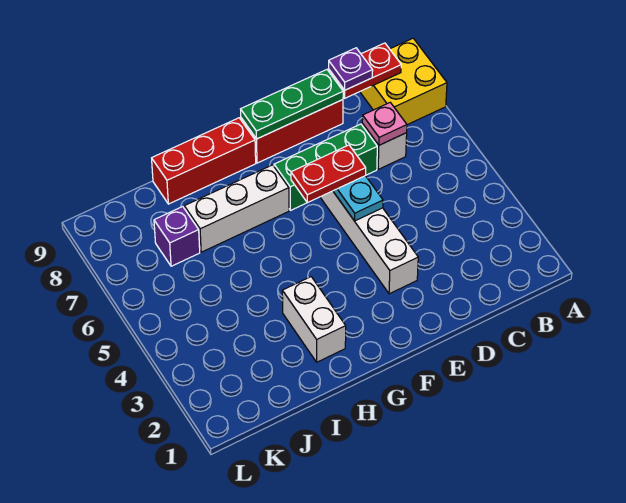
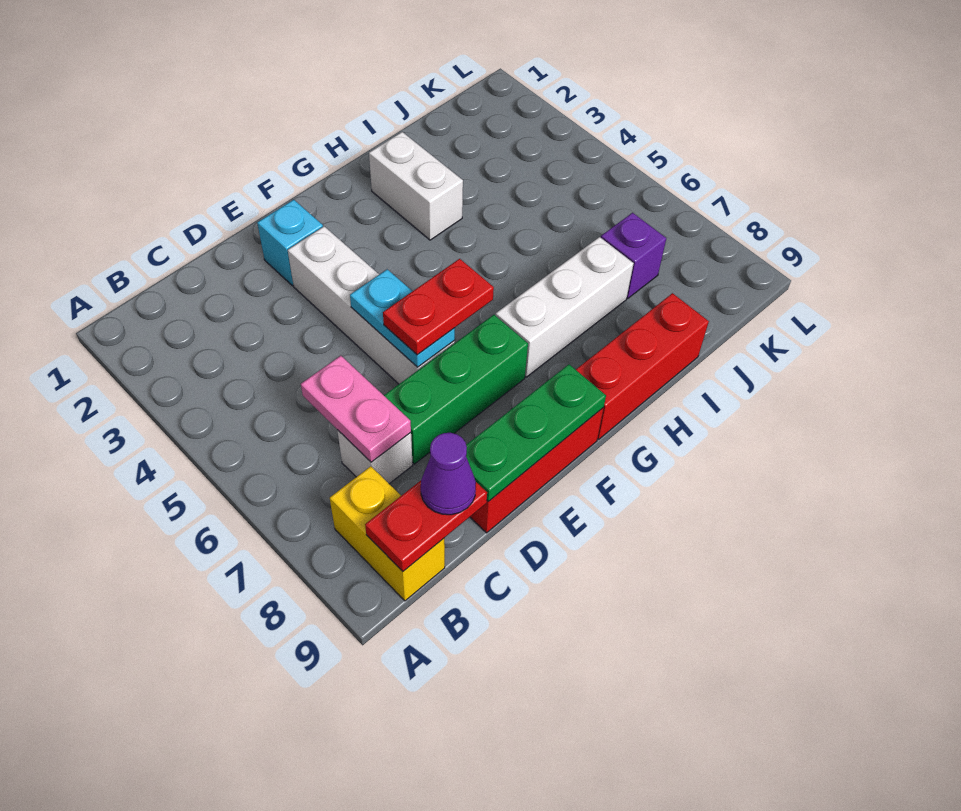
yellow 2x2 brick [360,38,447,125] -> yellow 1x2 brick [330,466,445,601]
pink 1x1 plate [362,103,407,145] -> pink 1x2 plate [301,356,411,462]
purple 1x1 plate [329,48,373,90] -> purple 1x1 cone [421,433,476,515]
none -> cyan 1x1 brick [257,200,323,286]

